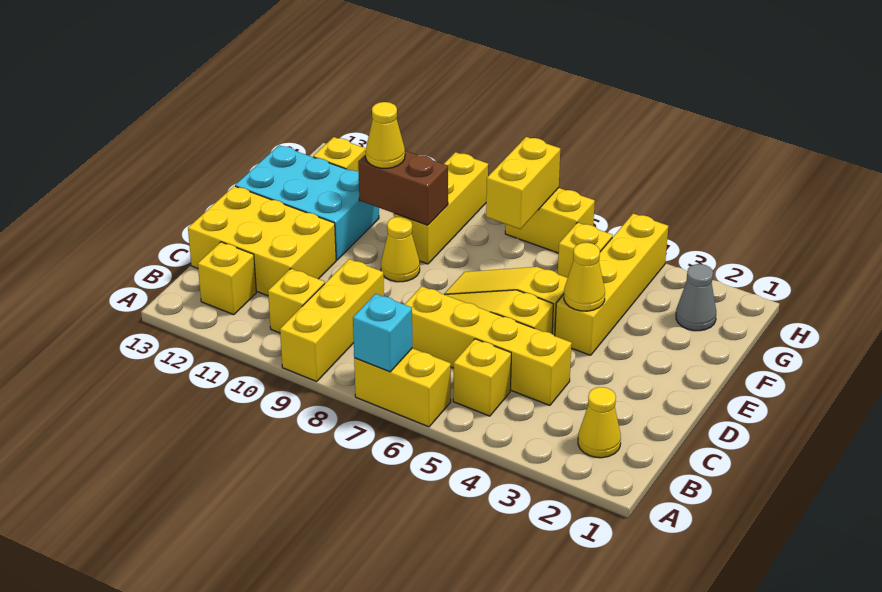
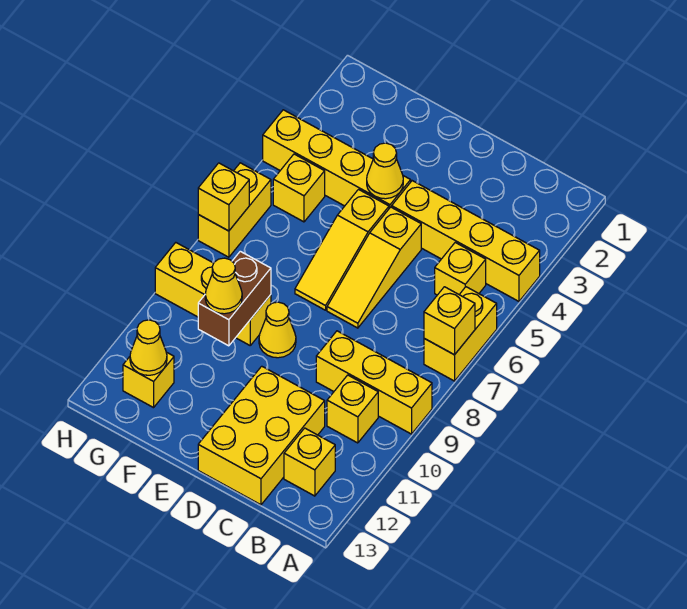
cyan 1x1 brick [353,294,412,372] -> yellow 1x1 brick [424,287,475,355]
yellow 1x1 cone [578,387,621,458] -> yellow 1x1 cone moved to [130,320,167,375]
yellow 1x4 brick [405,286,572,405] -> yellow 1x4 brick turned to [392,181,540,301]
cyan 2x3 brick [235,145,379,260] -> none
grey 1x1 cone [676,264,716,331] -> none
yellow 1x2 brick [486,137,560,229] -> yellow 1x1 brick [198,163,249,231]

